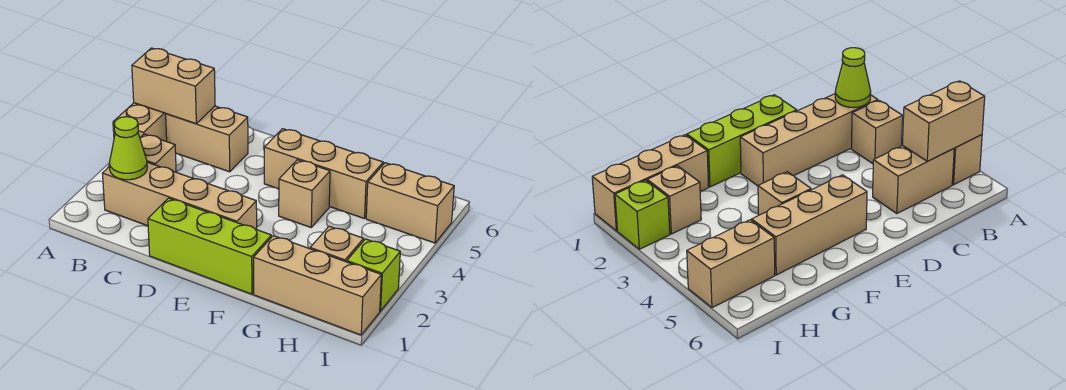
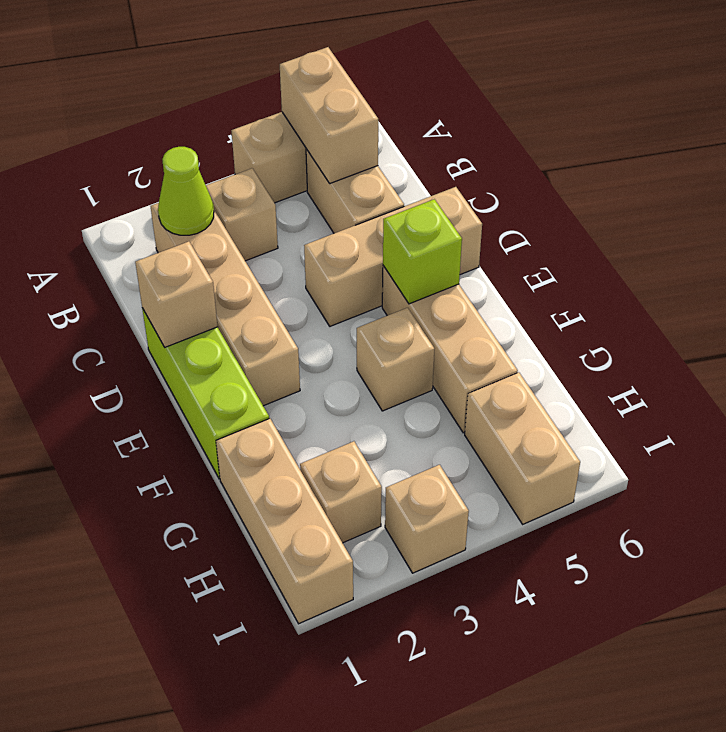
none -> tan 1x1 brick [135,241,218,347]
none -> tan 1x3 brick [304,187,482,326]
lime 1x1 brick [347,239,400,311] -> lime 1x1 brick moved to [383,199,462,304]
none -> tan 1x1 brick [385,465,469,573]

